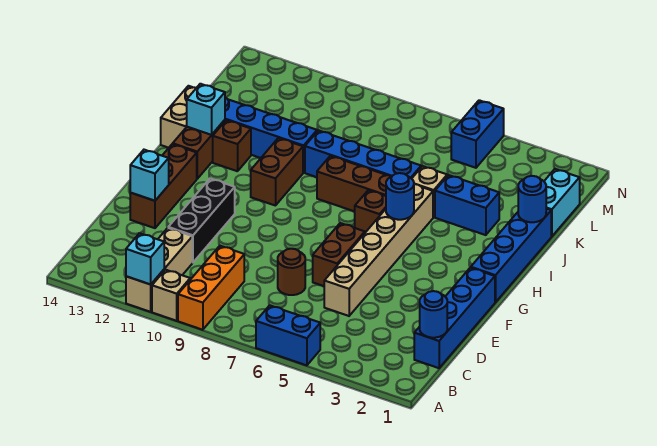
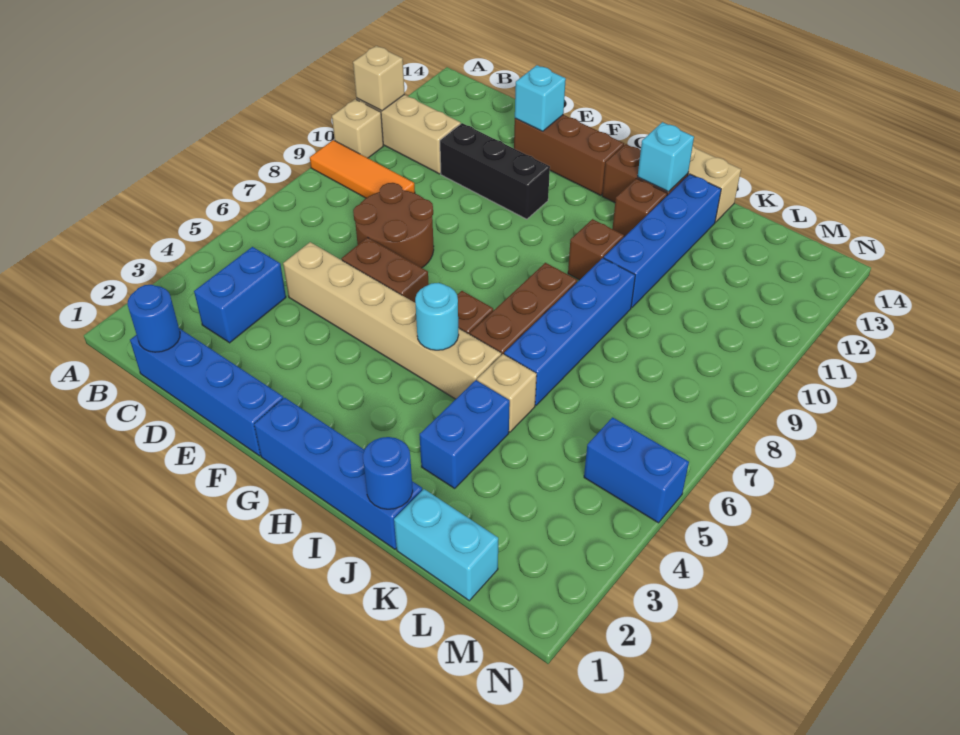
blue 1x2 brick [256,305,320,365] -> blue 1x2 brick moved to [194,247,286,343]
orange 1x3 brick [178,246,244,330] -> orange 1x3 tile [310,140,415,198]
cyan 1x1 brick [126,233,164,284] -> tan 1x1 brick [353,46,405,111]
brown 1x1 round brick [278,249,305,295] -> brown 2x2 round brick [353,183,434,268]
blue 1x1 round brick [386,173,414,220] -> cyan 1x1 round brick [415,283,459,350]
brown 1x2 brick [251,138,303,206] -> brown 1x1 brick [568,219,624,280]

